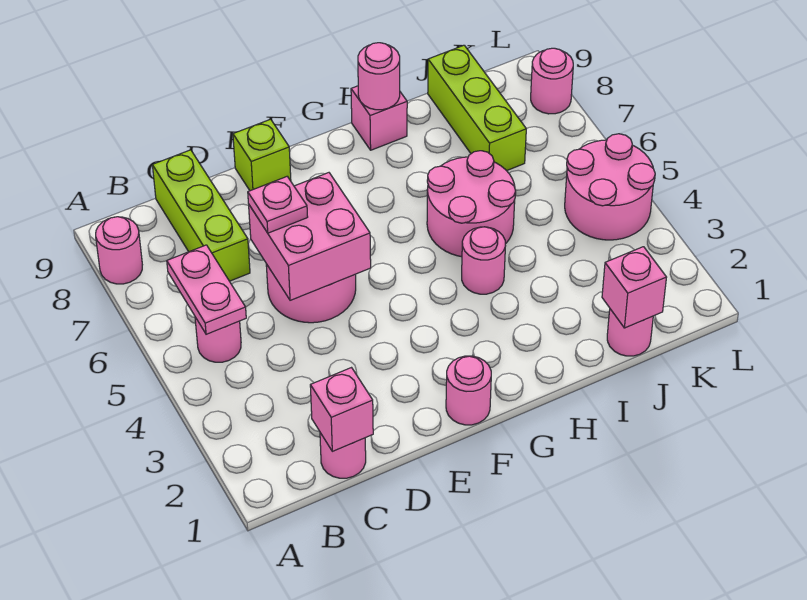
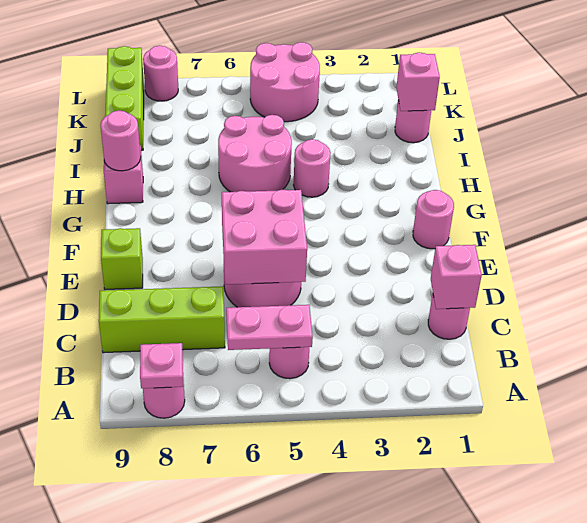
pink 1x1 plate [248,177,308,233] -> pink 1x1 plate moved to [140,343,183,388]
lime 1x3 brick [428,45,526,171] -> lime 1x3 brick turned to [105,46,144,150]

